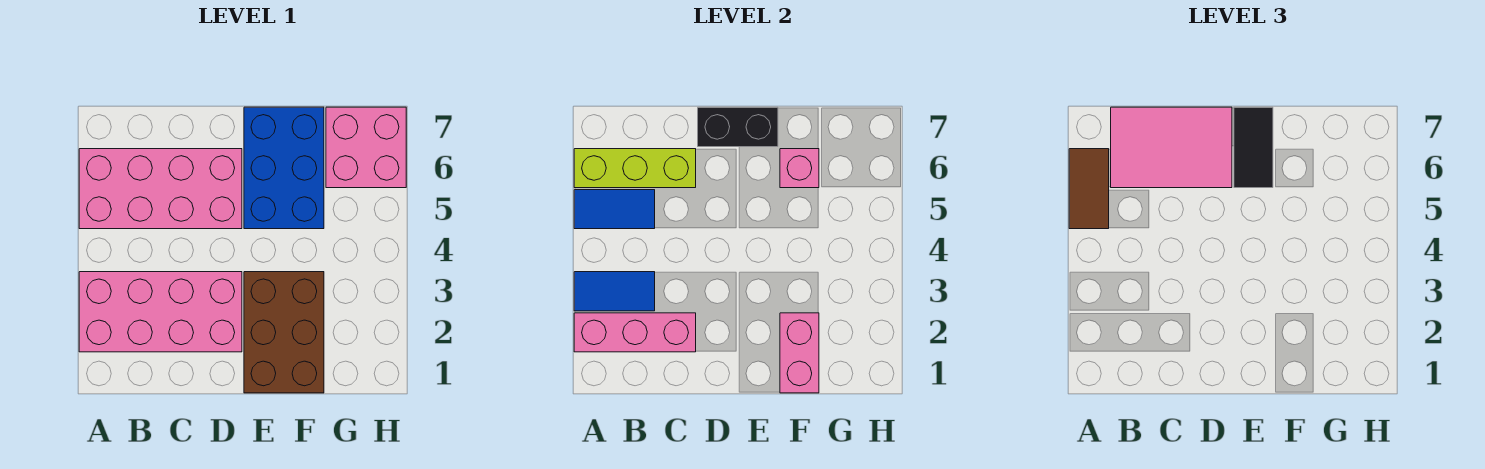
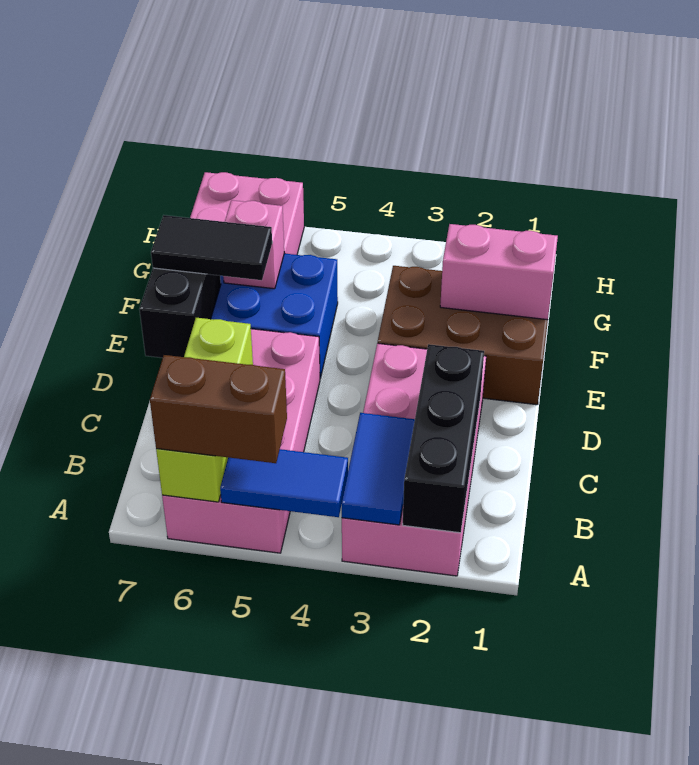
pink 1x3 brick [574,313,696,352] -> black 1x3 brick [403,344,484,533]
blue 1x2 tile [574,190,655,229] -> blue 1x2 tile turned to [220,449,348,517]
brown 1x2 tile [1069,149,1109,229] -> brown 1x2 brick [150,355,287,463]
pink 2x3 tile [1111,107,1232,188] -> none

